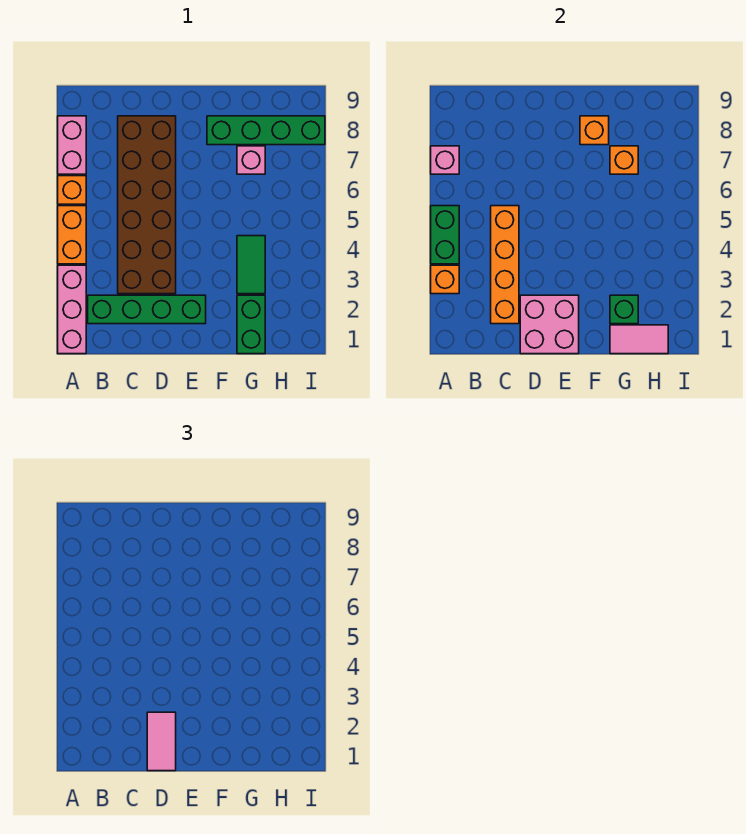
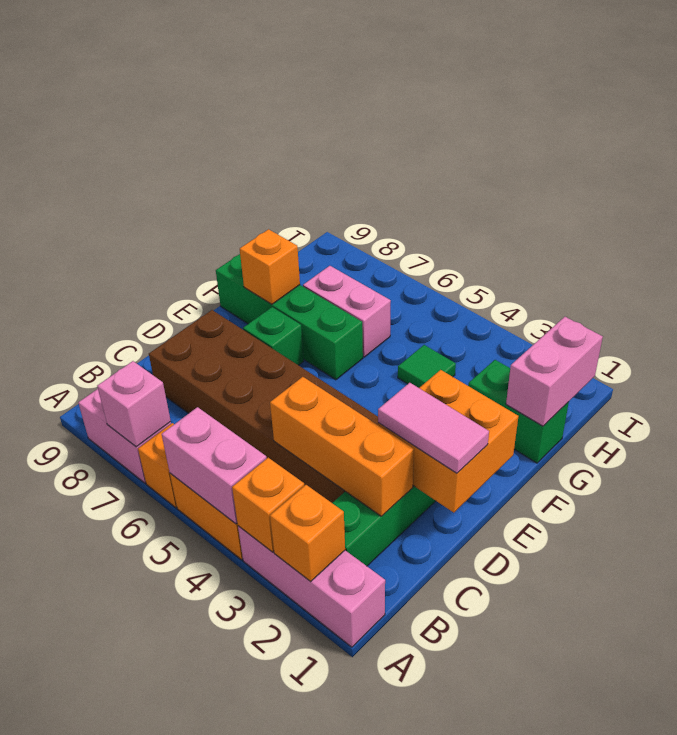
green 1x2 brick [431,206,459,264] -> pink 1x2 brick [162,407,267,524]
orange 1x4 brick [491,206,519,324] -> orange 1x3 brick [270,377,414,516]
pink 2x2 brick [520,295,579,354] -> orange 2x2 brick [378,370,518,513]
green 1x4 brick [207,116,325,145] -> green 1x4 brick turned to [216,254,363,380]
pink 1x2 tile [610,325,668,354] -> pink 1x2 brick [506,317,603,426]
green 1x1 brick [610,295,638,324] -> green 1x1 brick moved to [243,307,304,365]
green 1x2 tile [237,236,265,294] -> green 1x1 tile [398,345,456,388]
pink 1x1 brick [237,146,265,174] -> pink 1x2 brick [303,266,391,357]
orange 1x1 brick [610,146,638,174] -> orange 1x1 brick moved to [270,485,345,582]

